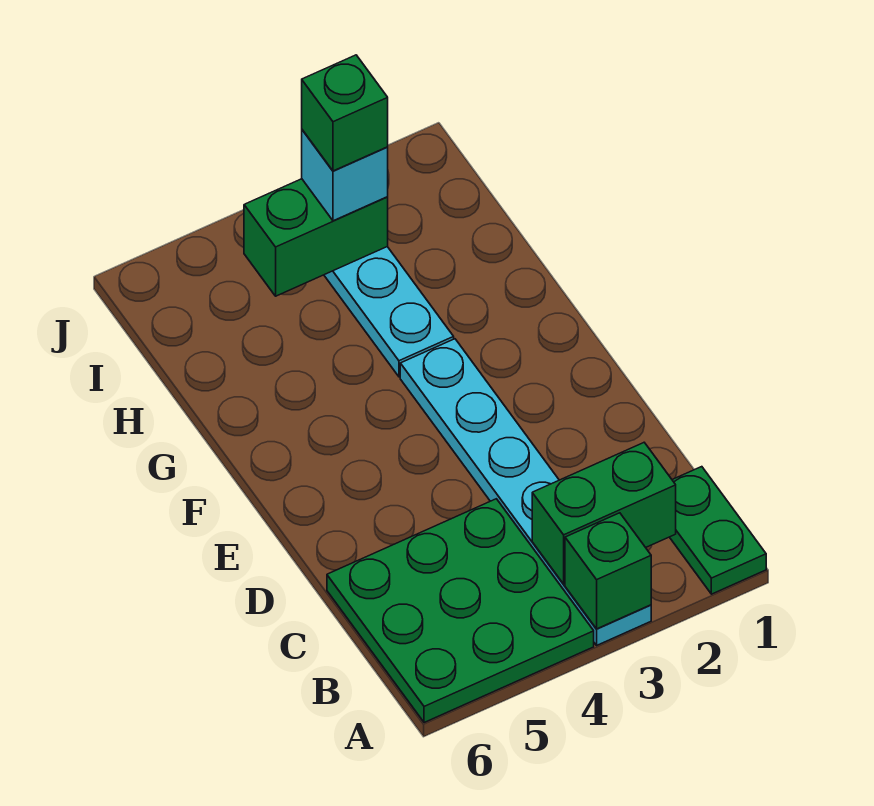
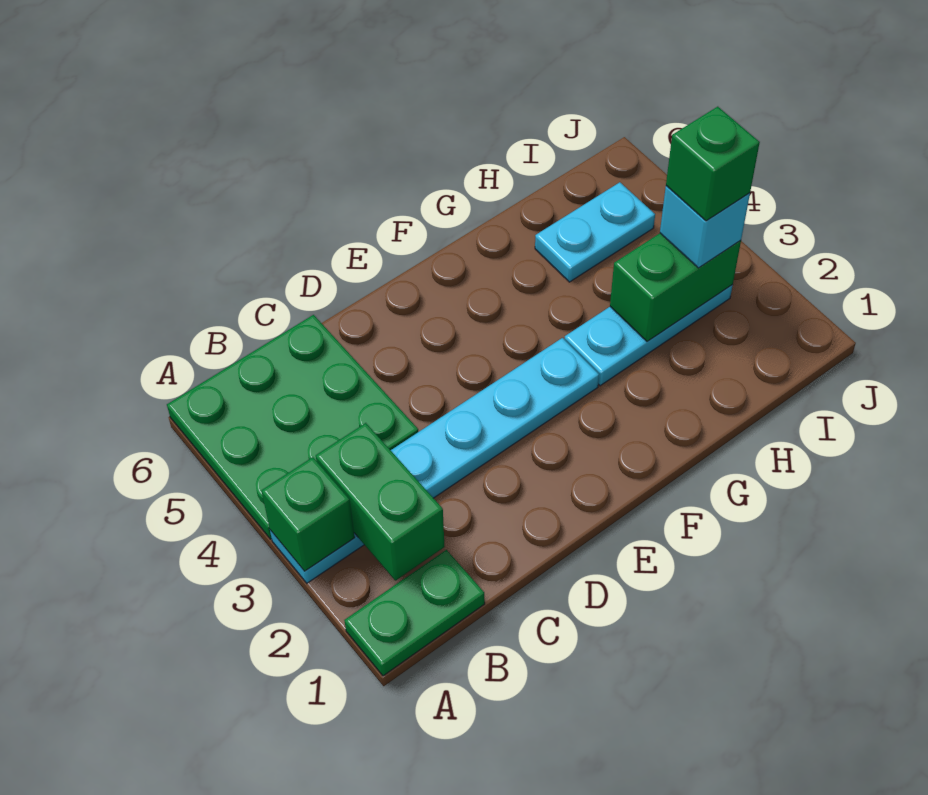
none -> cyan 1x2 plate [535,182,655,282]
green 1x2 brick [244,179,388,296] -> green 1x2 brick turned to [610,233,741,341]

